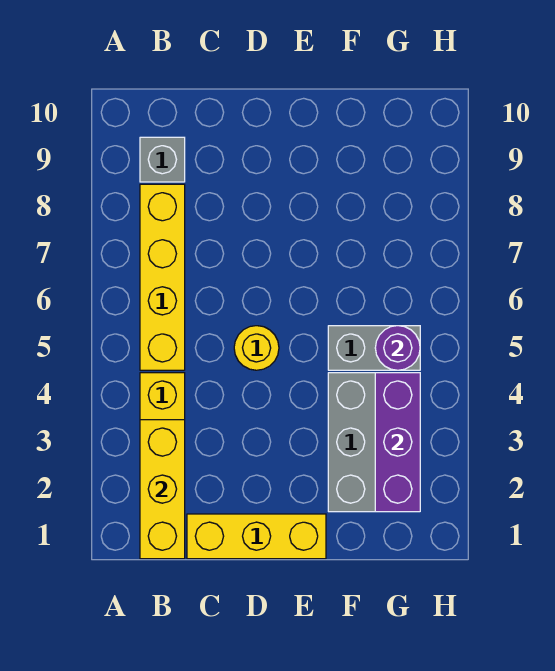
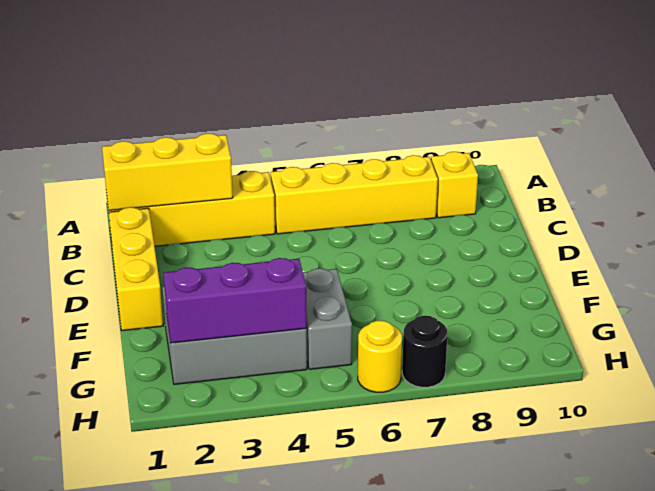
grey 1x1 brick [140,137,185,182] -> yellow 1x1 brick [431,152,478,218]
yellow 1x1 round brick [234,326,279,370] -> yellow 1x1 round brick moved to [358,321,402,392]
purple 1x1 round brick [375,326,420,370] -> none
none -> black 1x1 round brick [402,316,447,387]

